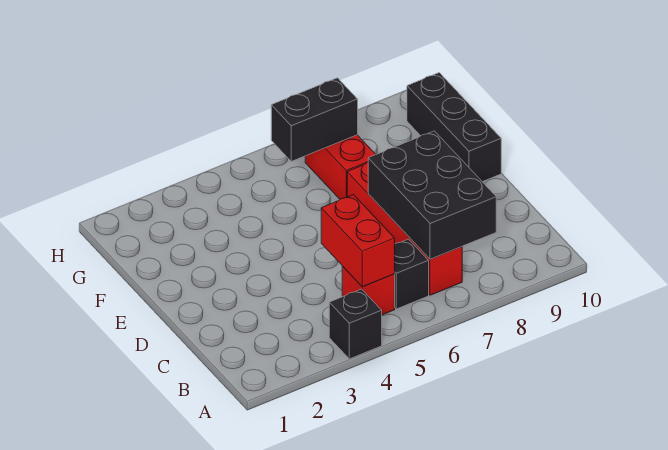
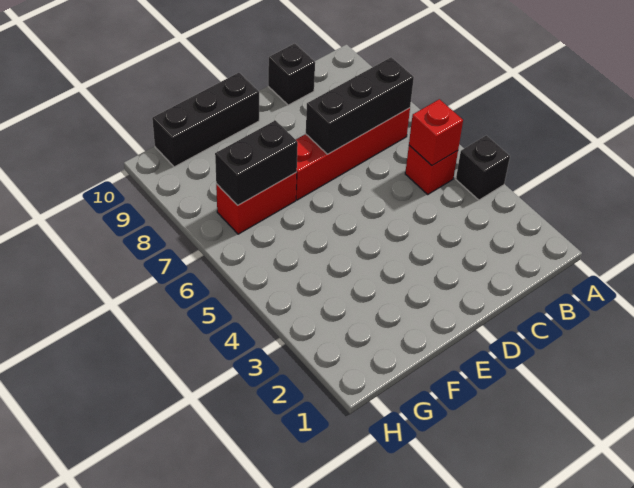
red 1x2 brick [321,195,395,287] -> red 1x1 brick [409,99,463,166]
black 1x1 brick [395,239,429,309] -> black 1x1 brick moved to [268,44,315,105]
black 2x3 brick [368,131,496,259] -> black 1x3 brick [306,57,414,154]
black 1x2 brick [271,78,358,161] -> black 1x2 brick turned to [215,120,298,205]

